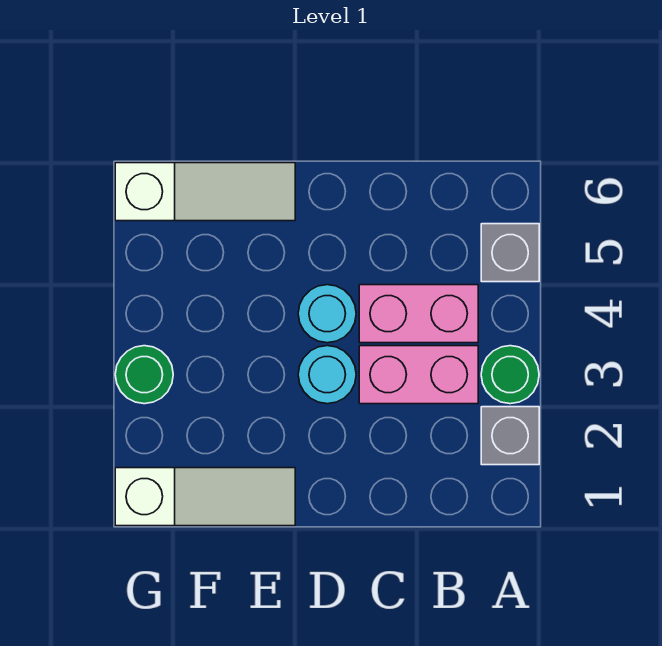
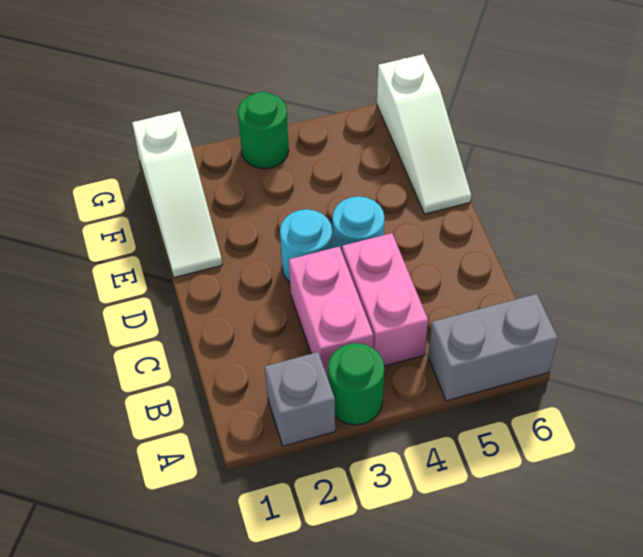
grey 1x1 brick [481,224,539,282] -> grey 1x2 brick [428,294,558,401]

